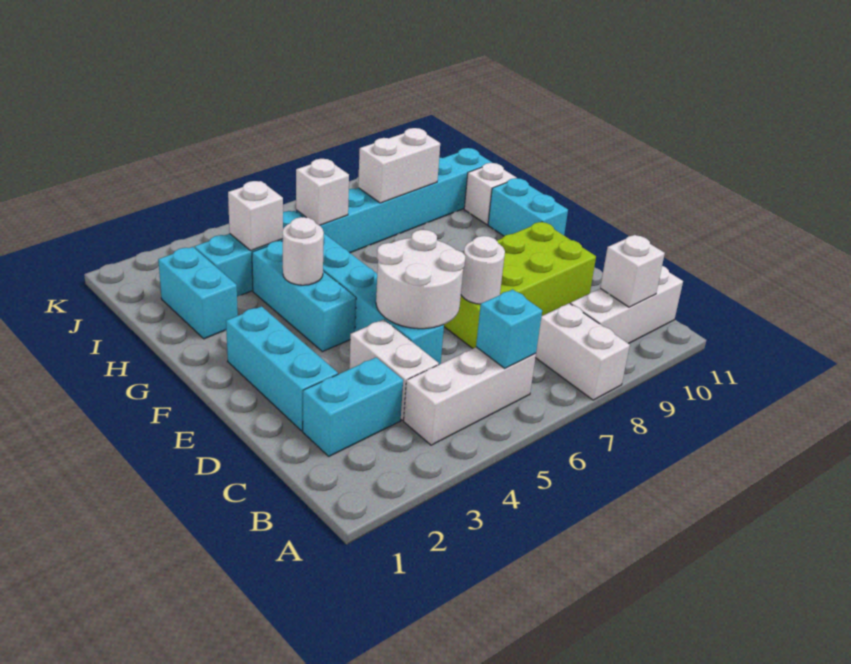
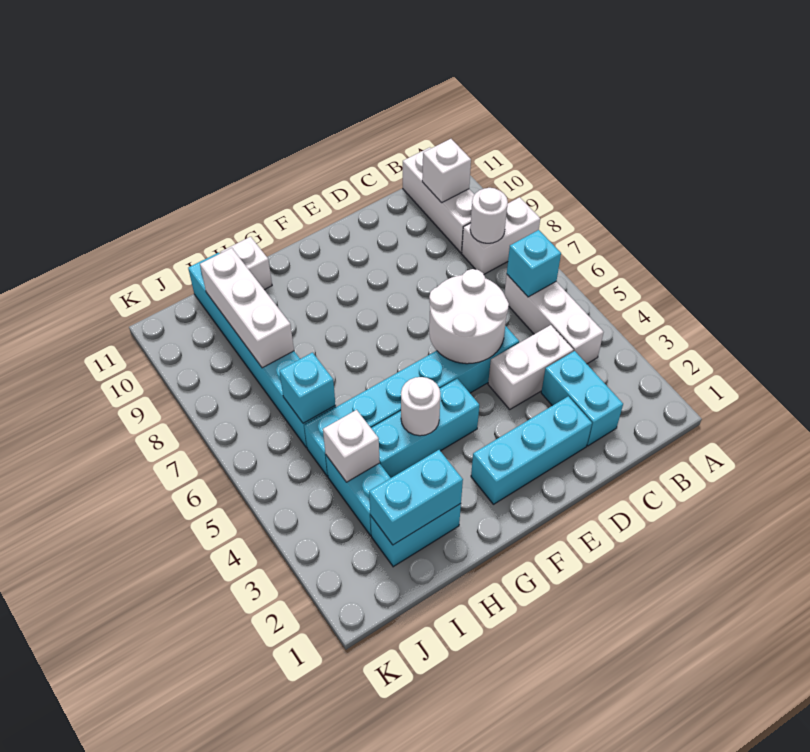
lime 2x4 brick [444,222,596,348] -> none
white 1x1 round brick [461,236,505,304] -> white 1x1 round brick moved to [470,188,508,243]
cyan 1x2 brick [488,178,568,236] -> cyan 1x2 brick moved to [369,450,463,545]
white 1x1 brick [296,159,349,225] -> cyan 1x1 brick [279,353,335,423]
white 1x2 brick [358,128,440,203] -> white 1x3 brick [200,248,294,368]

